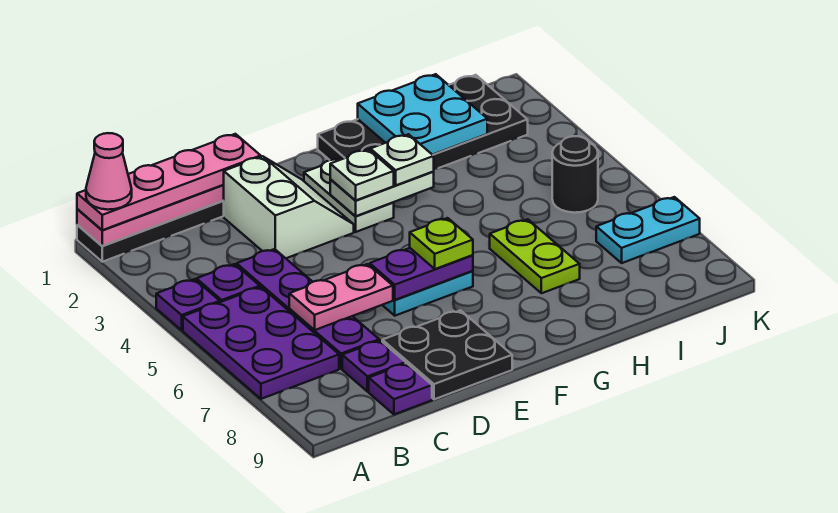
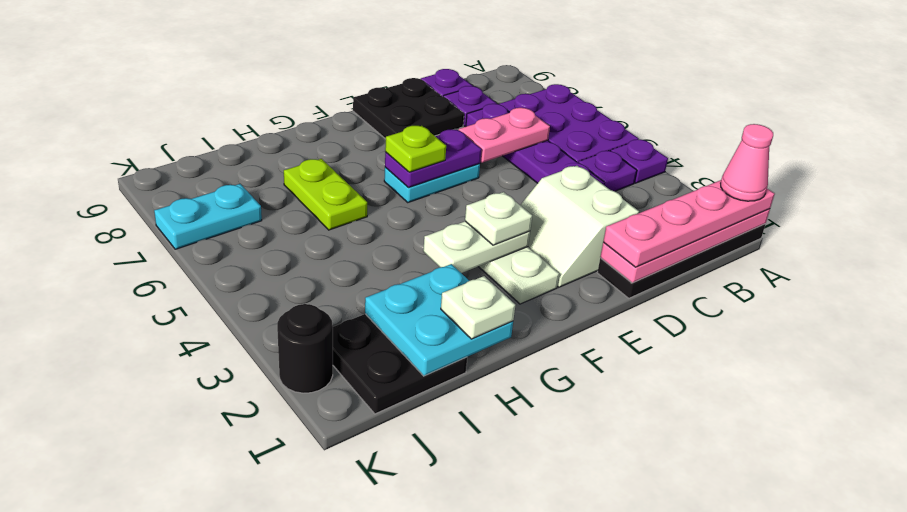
black 2x4 plate [318,75,528,169] -> black 2x2 plate [333,314,467,414]
white 1x1 plate [370,134,434,185] -> white 1x1 plate moved to [441,276,515,339]
black 1x1 round brick [552,136,598,213] -> black 1x1 round brick moved to [277,304,333,393]

